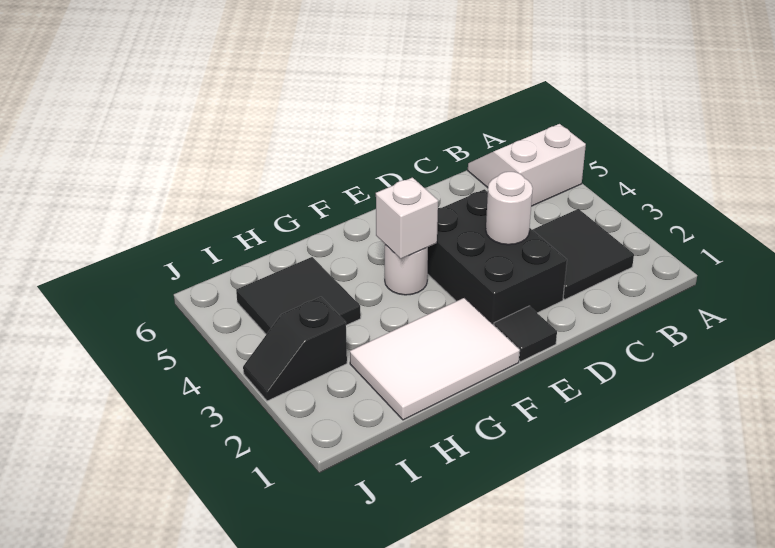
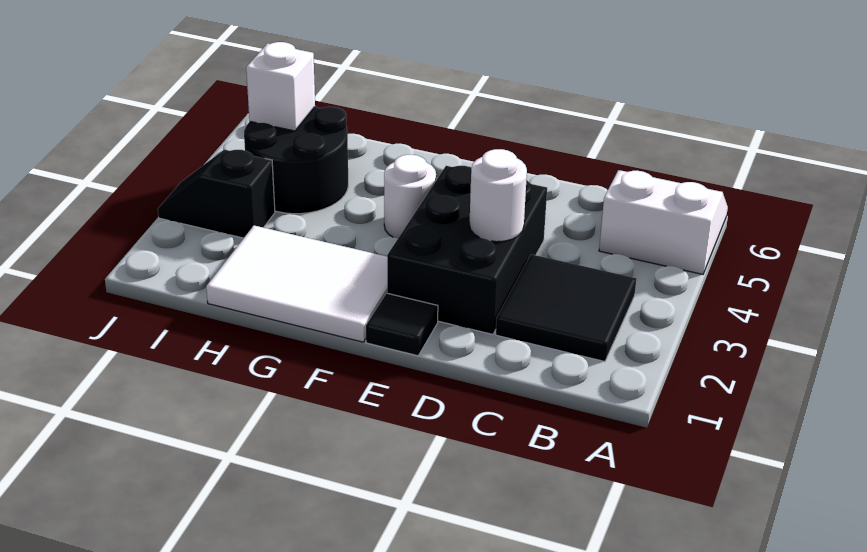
white 1x1 brick [376,178,438,259] -> white 1x1 brick moved to [246,42,315,131]
black 2x2 tile [236,257,361,334] -> black 2x2 round brick [244,107,348,214]

